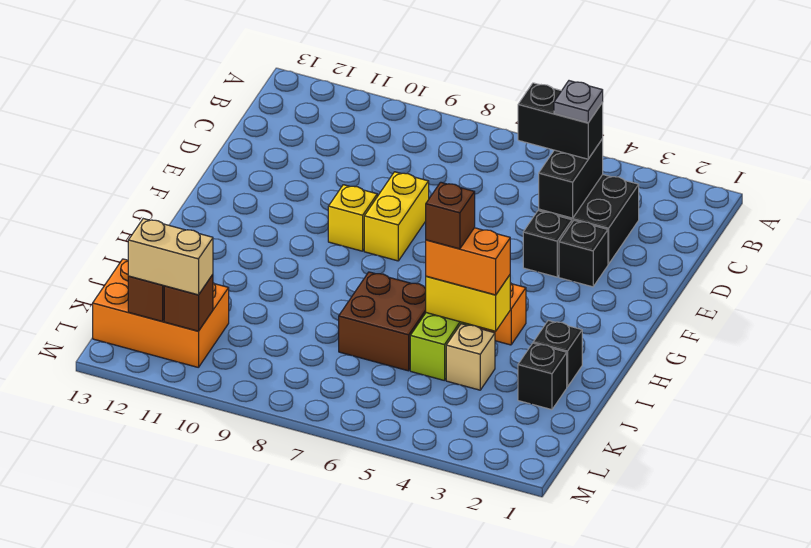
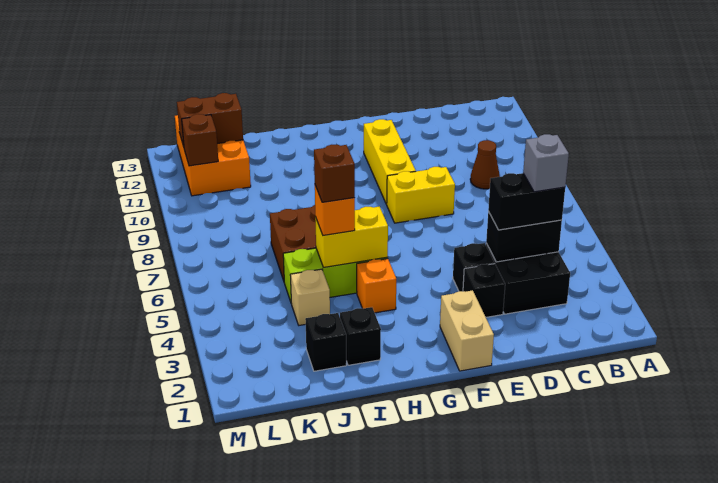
black 1x2 brick [518,83,603,159] -> black 1x2 brick turned to [488,173,565,230]
grey 1x1 plate [554,81,603,123] -> grey 1x1 brick [523,134,569,192]
none -> brown 1x1 cone [470,140,500,189]
yellow 1x1 brick [328,185,377,251] -> yellow 1x3 brick [364,119,416,204]
yellow 1x2 brick [426,275,510,331] -> yellow 1x2 brick turned to [315,207,388,267]
orange 1x2 brick [426,228,510,295] -> orange 1x1 brick [315,186,355,236]
tan 1x2 brick [128,219,213,295] -> tan 1x2 brick moved to [440,290,494,371]

